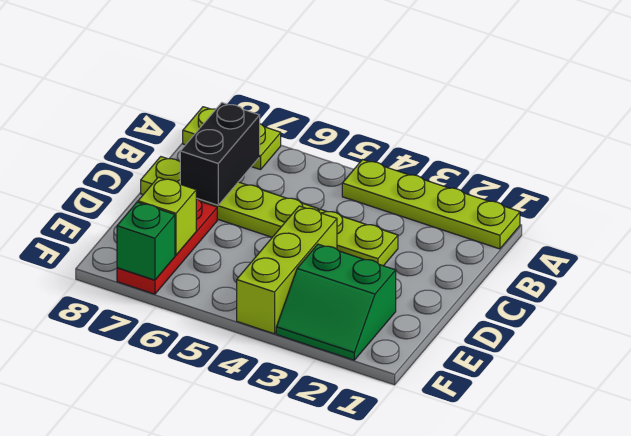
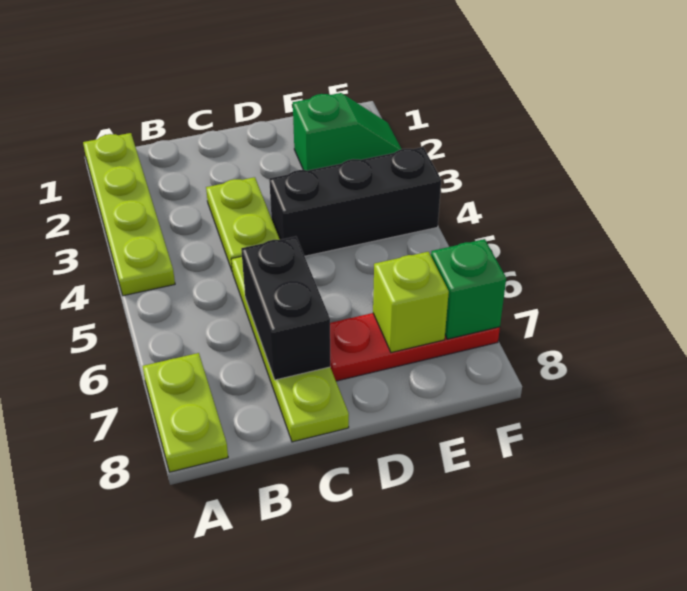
black 1x2 brick [180,103,260,205] -> black 1x2 brick turned to [241,236,330,380]
lime 1x3 brick [237,206,337,334] -> black 1x3 brick [269,147,441,256]
green 2x2 slope [276,244,396,360] -> green 1x2 slope [293,93,401,171]

